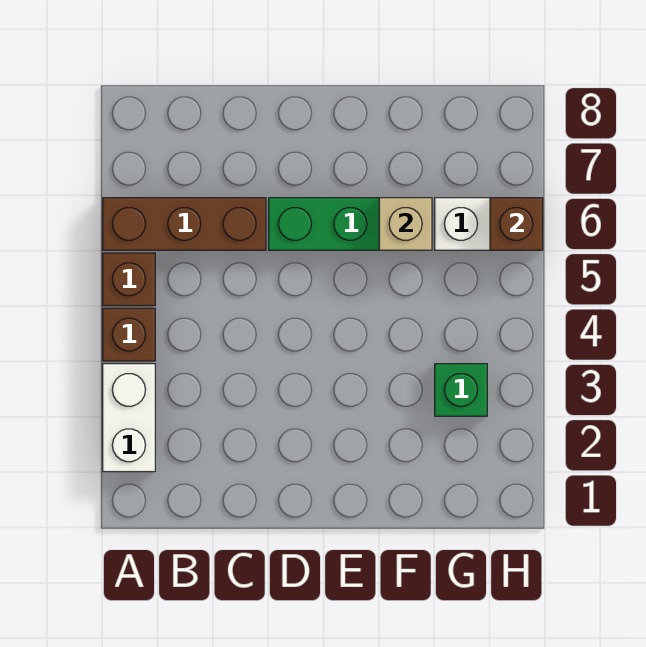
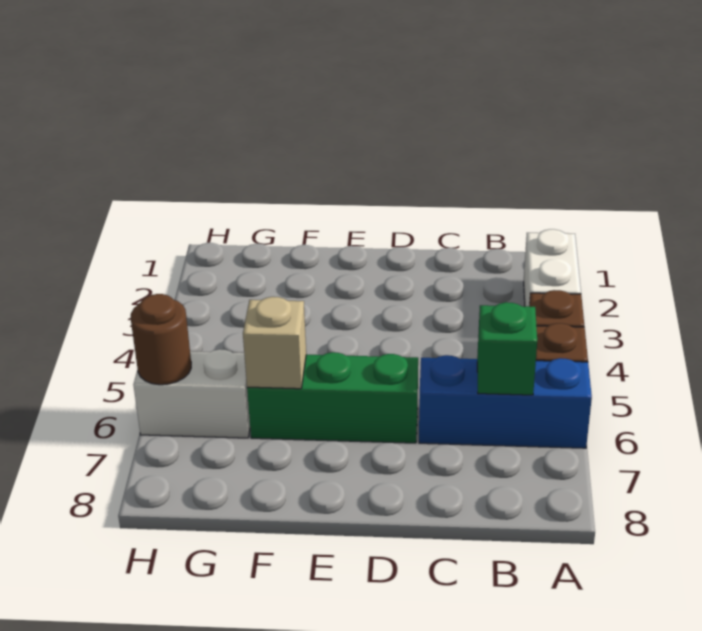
brown 1x3 brick [103,198,266,250] -> blue 1x3 brick [419,355,592,448]
green 1x1 brick [435,364,487,416] -> green 1x1 brick moved to [477,302,537,395]
brown 1x1 brick [490,198,543,250] -> brown 1x1 round brick [131,294,191,385]

